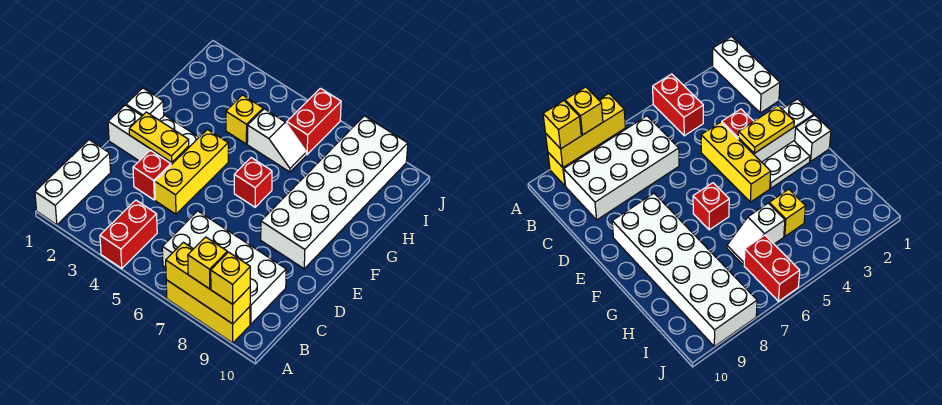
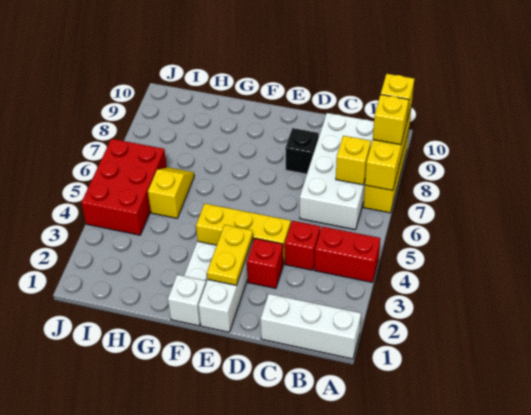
none -> black 1x1 brick [285,128,319,174]
white 2x6 brick [261,116,408,269] -> none
red 1x1 brick [234,158,272,207] -> red 1x1 brick moved to [285,221,320,270]
yellow 1x1 brick [226,95,263,144] -> yellow 1x1 brick moved to [336,136,371,185]
white 1x2 slope [247,109,306,172] -> yellow 1x2 slope [148,167,194,218]
red 1x2 brick [287,88,341,155] -> red 2x3 brick [81,139,167,235]

